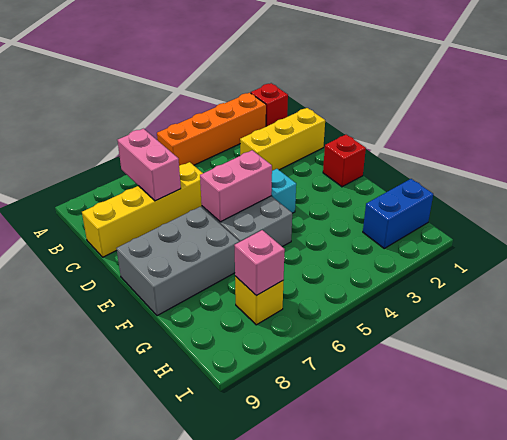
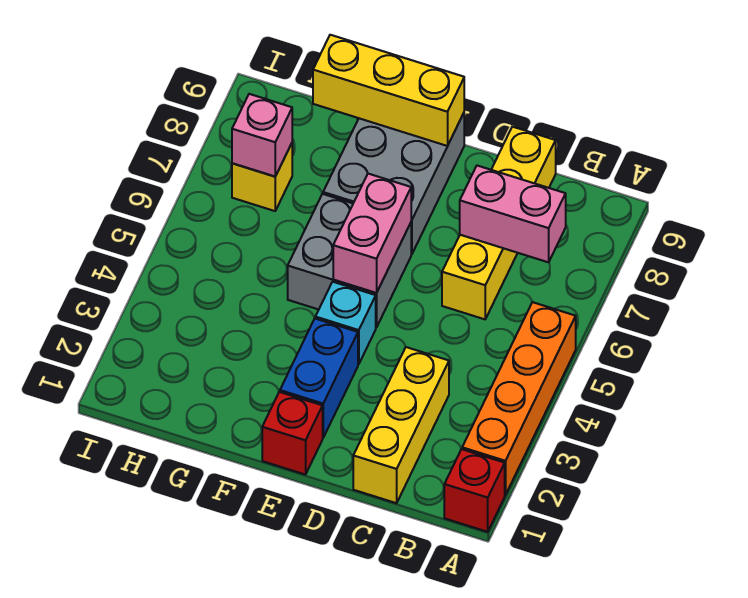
none -> yellow 1x3 brick [313,35,464,146]
blue 1x2 brick [363,179,433,248] -> blue 1x2 brick moved to [280,319,358,437]

